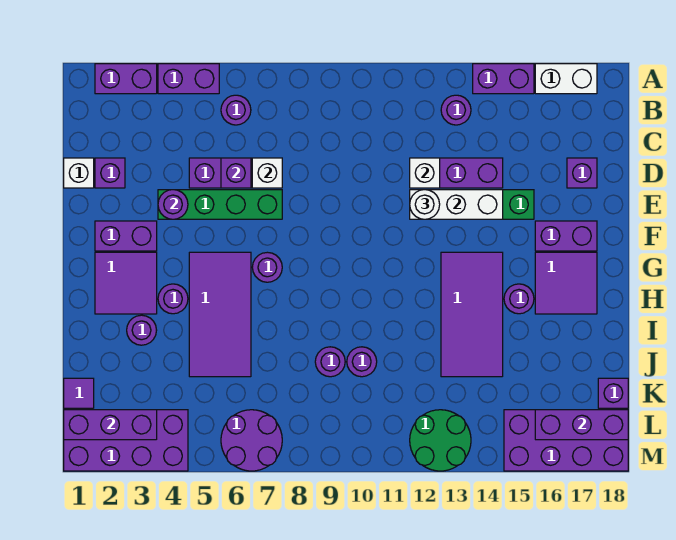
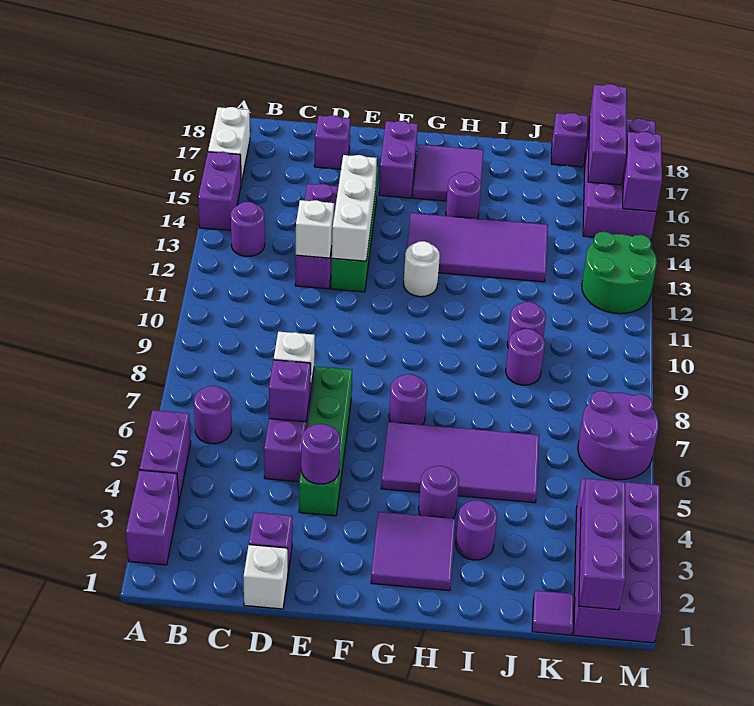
white 1x1 round brick [410,190,440,219] -> white 1x1 round brick moved to [404,241,440,297]
purple 1x2 brick [95,221,157,251] -> purple 1x2 brick moved to [623,132,662,211]

